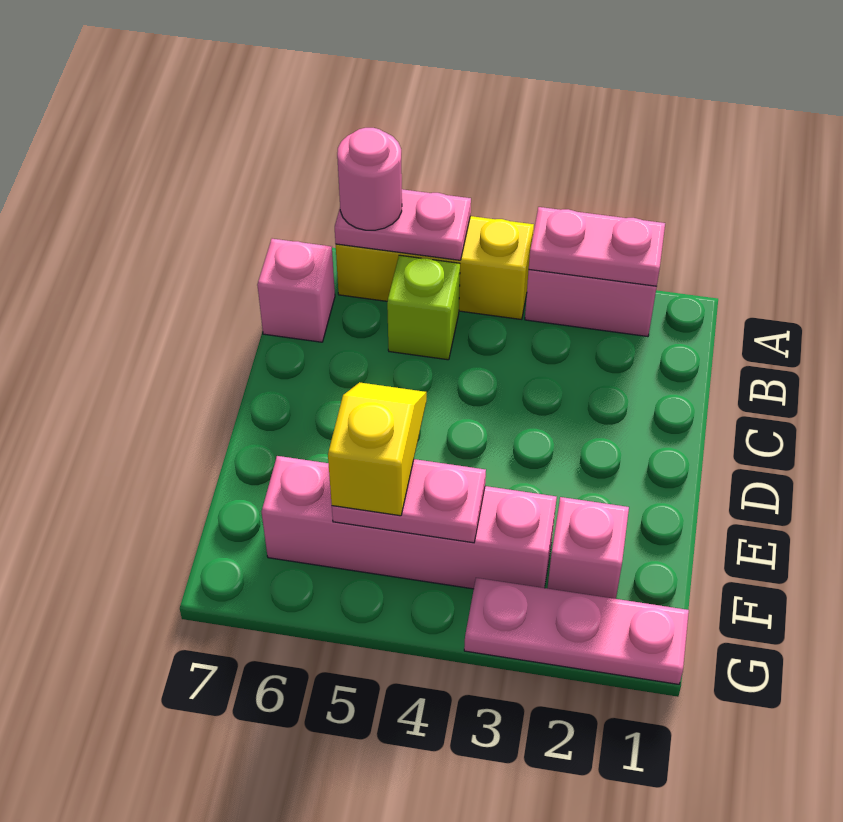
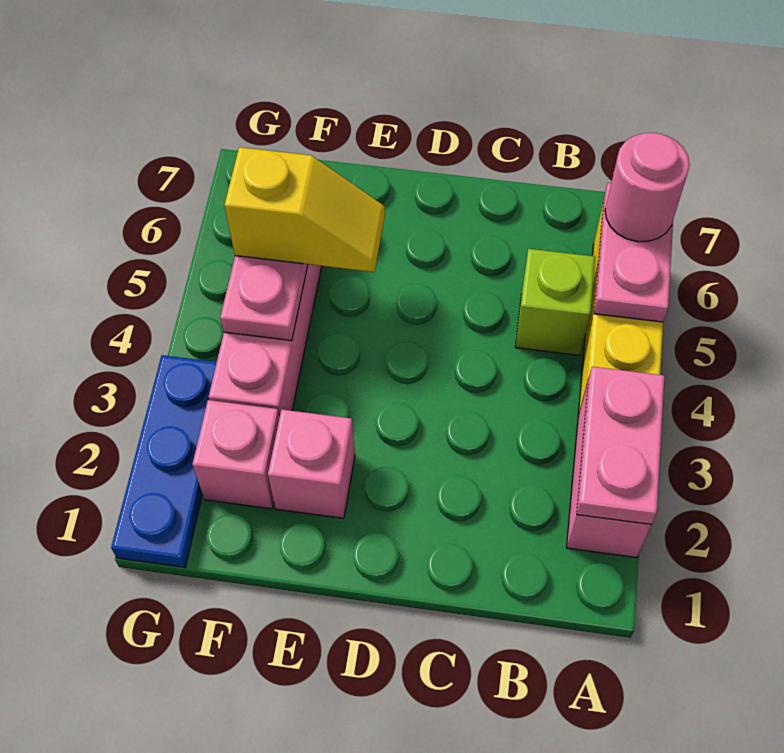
pink 1x1 brick [257,239,335,342] -> pink 1x1 brick moved to [268,410,355,518]
pink 1x3 plate [464,578,689,684] -> blue 1x3 plate [111,355,217,567]

